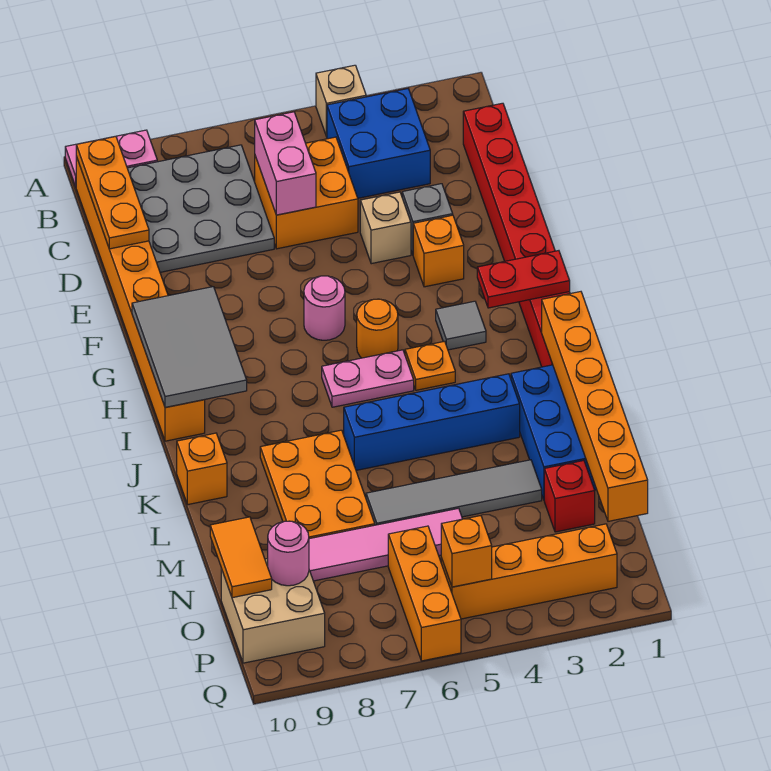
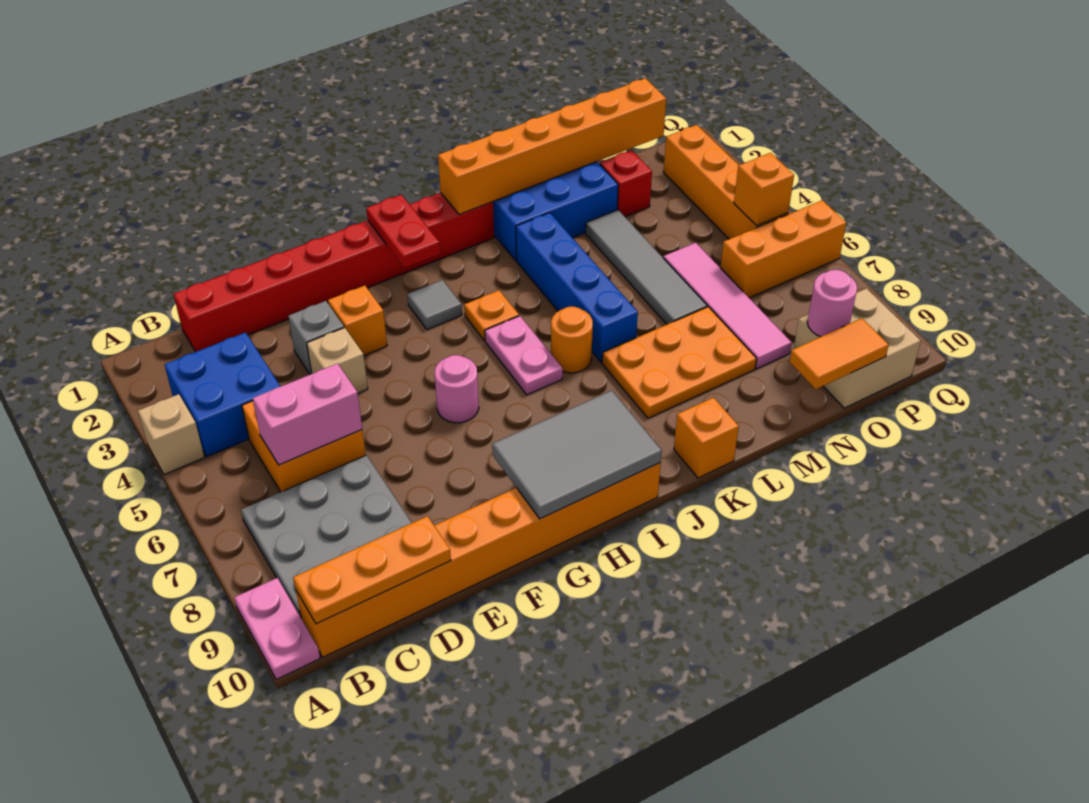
orange 1x1 round brick [357,299,398,358] -> orange 1x1 round brick moved to [551,306,593,373]

